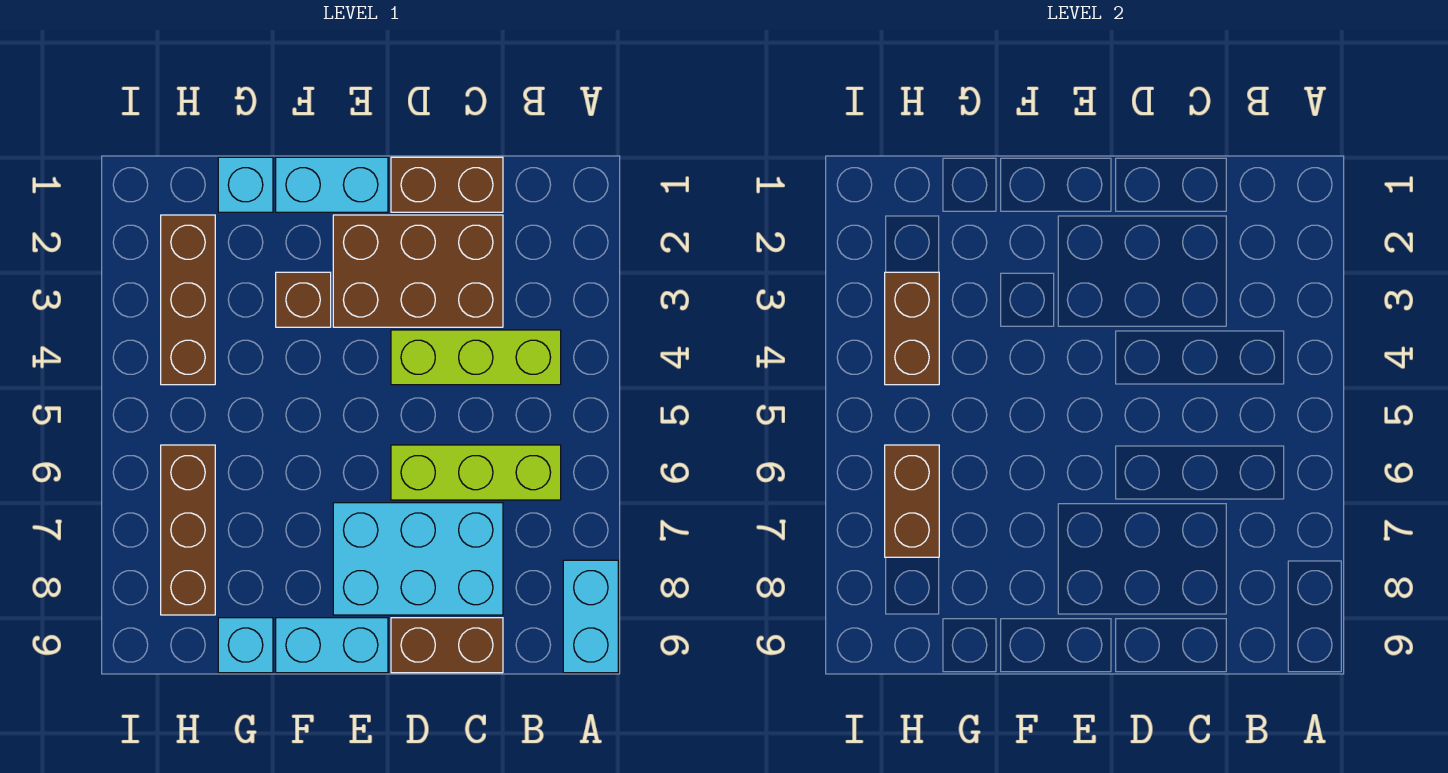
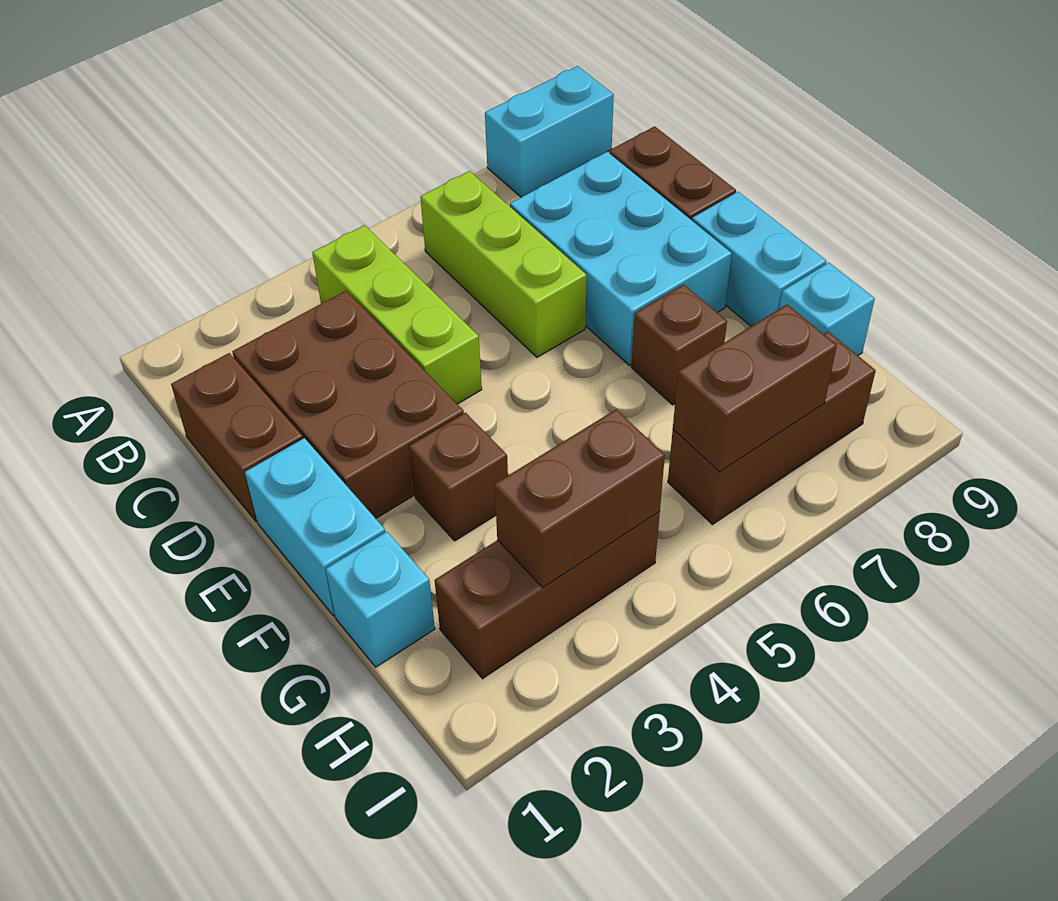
none -> brown 1x1 brick [631,284,727,405]

